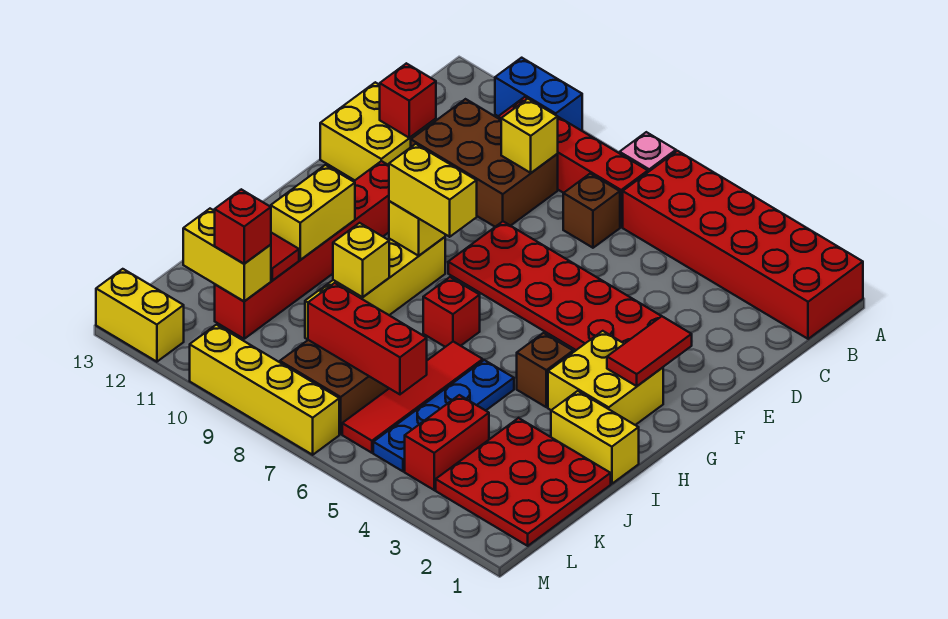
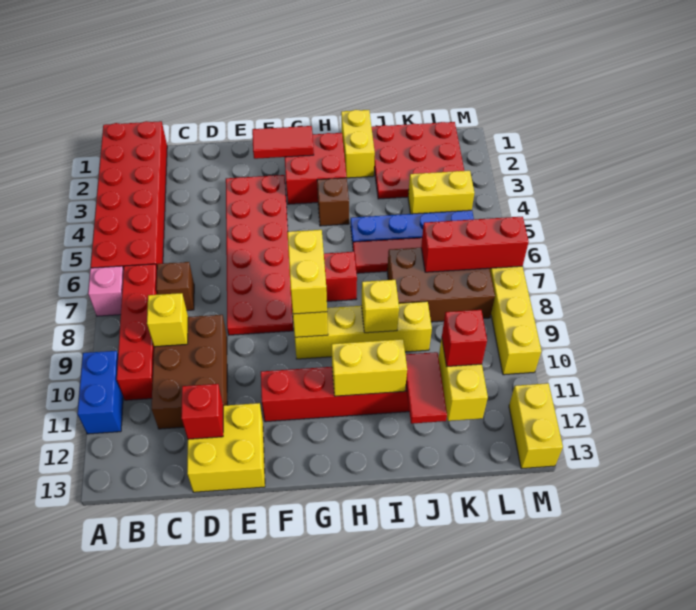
yellow 2x2 brick [548,331,663,425] -> red 2x2 brick [285,133,347,204]
red 1x2 brick [405,395,489,490] -> yellow 1x2 brick [408,171,474,214]
red 1x3 brick [308,283,427,394] -> red 1x3 brick turned to [421,217,529,272]

